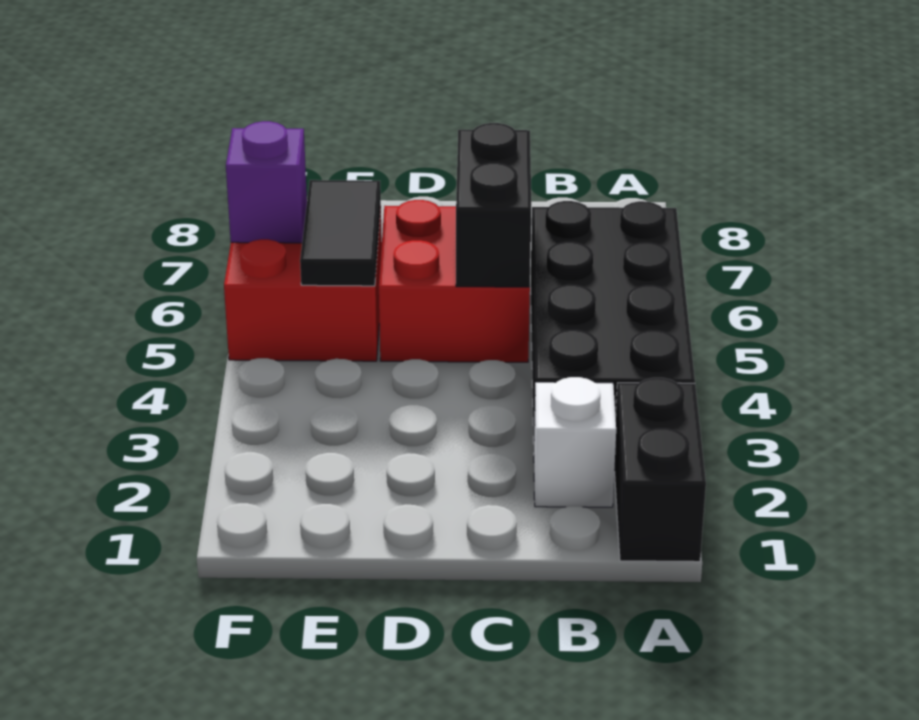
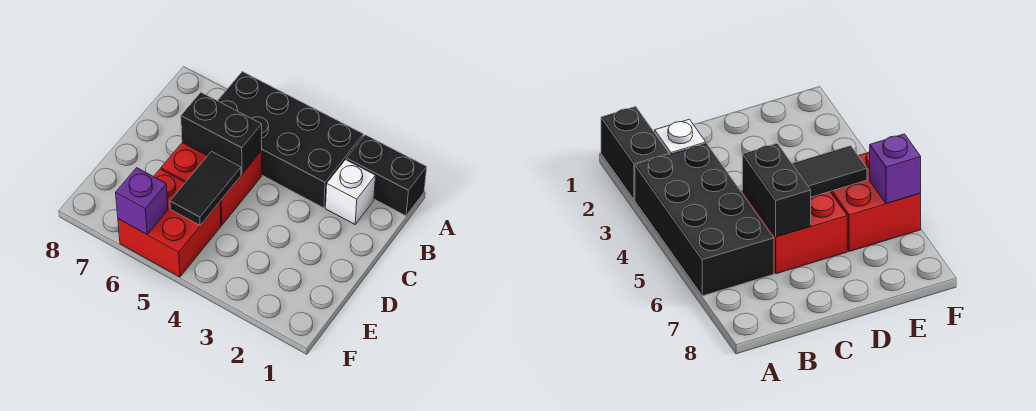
black 1x2 tile [300,180,381,286] -> black 1x2 tile turned to [170,152,241,225]

